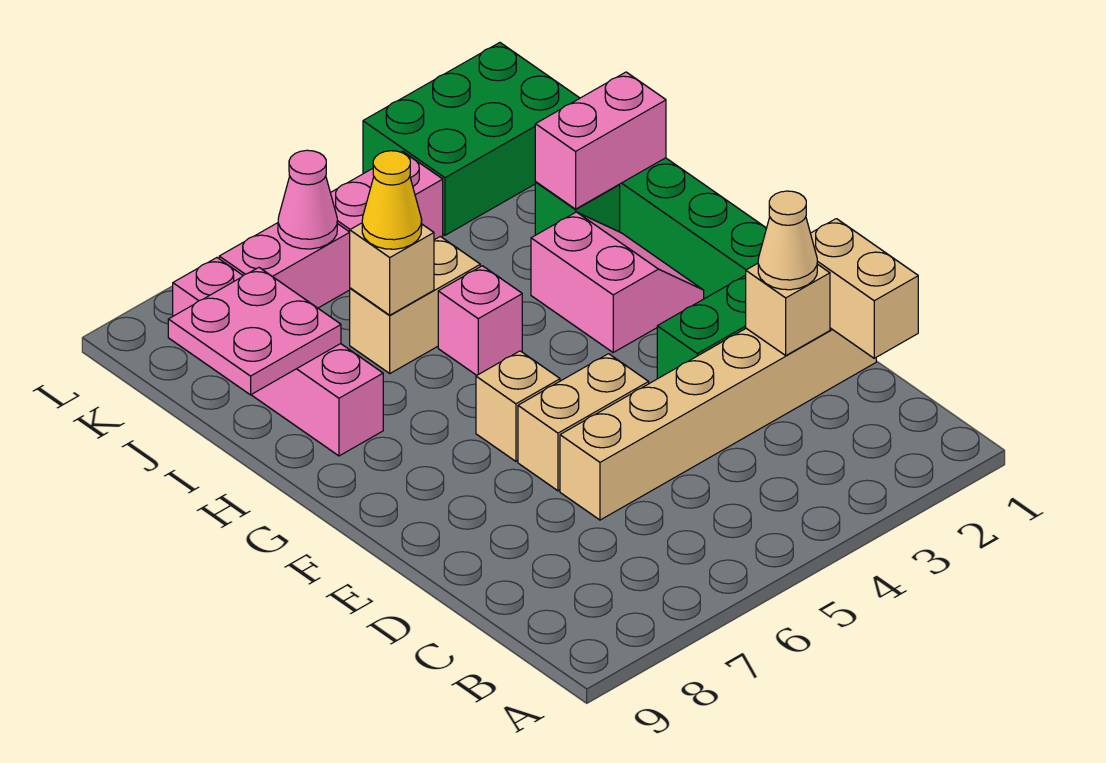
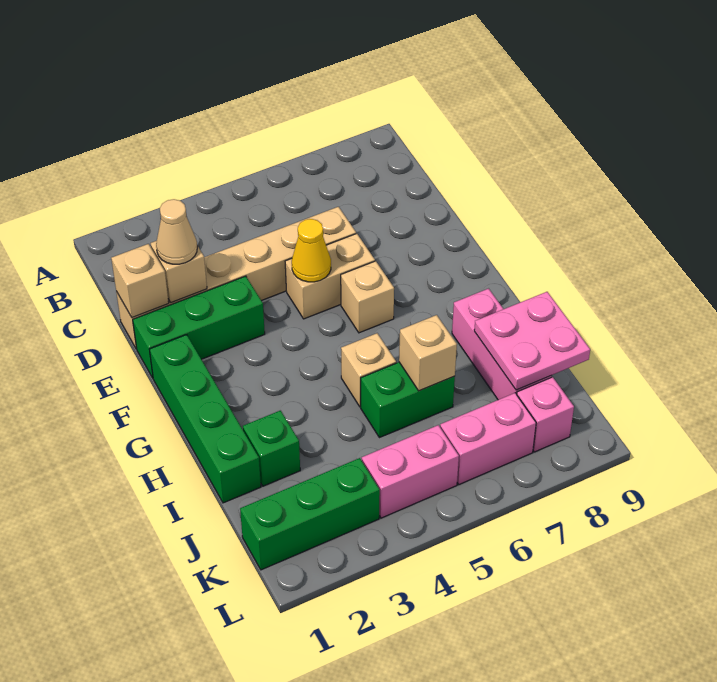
tan 1x2 brick [810,219,918,358] -> tan 1x1 brick [111,244,169,318]
pink 2x2 slope [531,212,704,352] -> none
pink 1x1 brick [438,266,522,375] -> tan 1x1 brick [341,333,396,407]
pink 1x2 brick [535,72,666,209] -> none
tan 1x2 brick [350,236,480,373] -> green 1x2 brick [361,362,455,438]
yellow 1x1 cone [362,151,422,249] -> yellow 1x1 cone moved to [292,219,331,282]
green 2x3 brick [363,43,580,235] -> green 1x3 brick [240,458,380,570]
pink 1x1 cone [278,150,337,249] -> none

